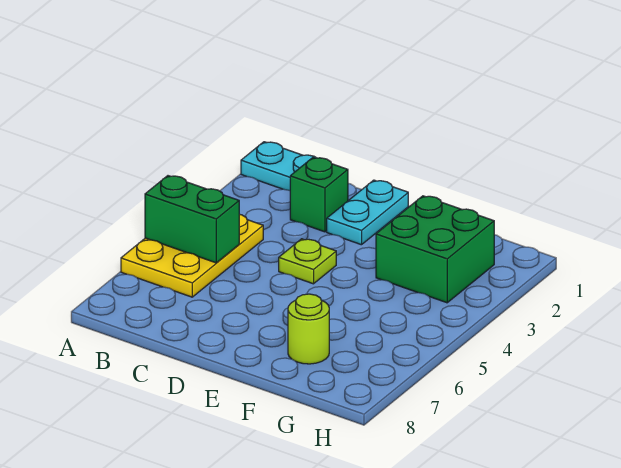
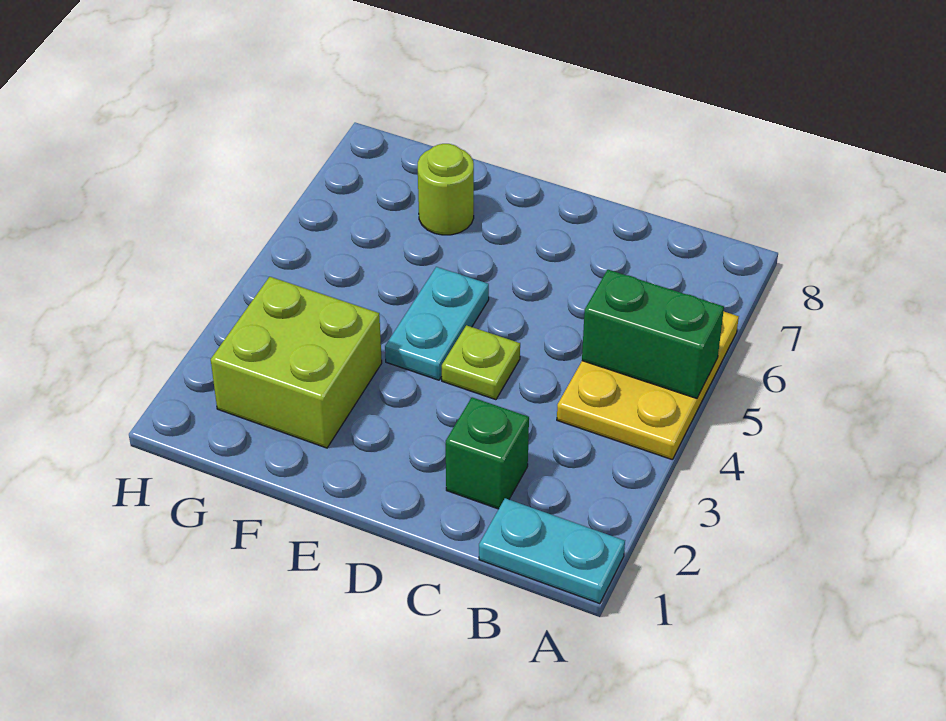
cyan 1x2 plate [327,180,408,245] -> cyan 1x2 plate moved to [385,267,489,380]
green 2x2 brick [376,196,494,303] -> lime 2x2 brick [211,277,382,448]

